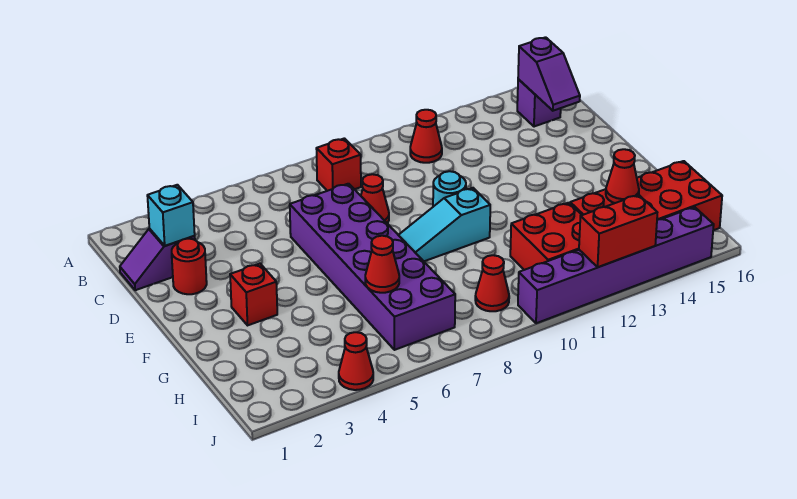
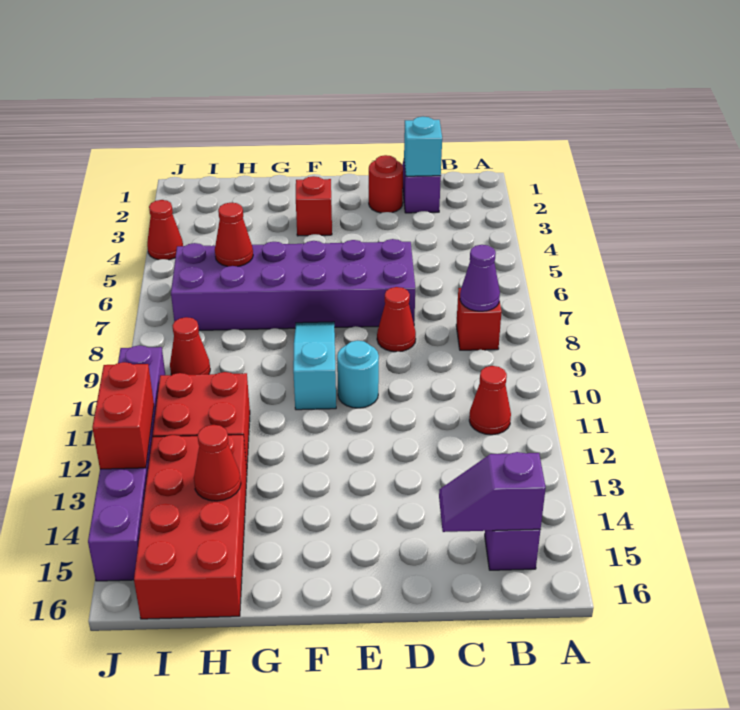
none -> purple 1x1 cone [460,245,500,311]

